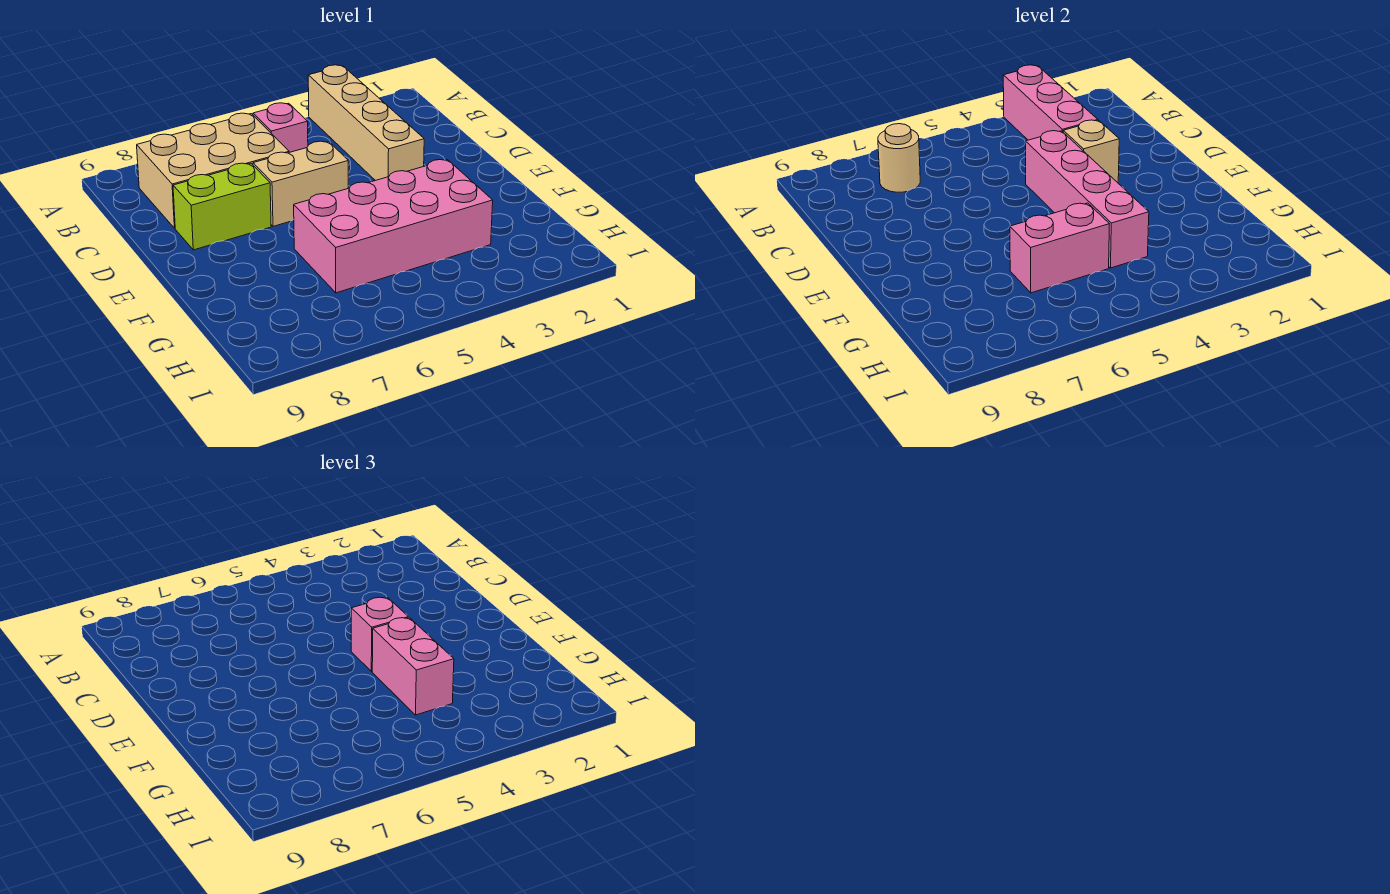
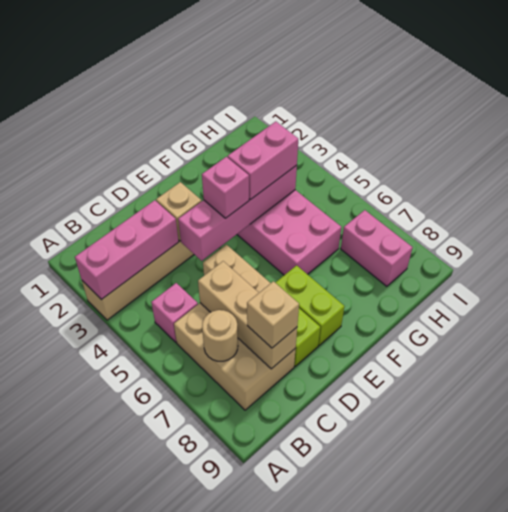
none -> tan 1x3 brick [198,261,297,369]
none -> tan 1x1 brick [247,281,299,348]
none -> lime 1x2 brick [275,265,344,345]
pink 1x2 brick [1010,203,1109,293] -> pink 1x2 brick moved to [341,210,412,286]

